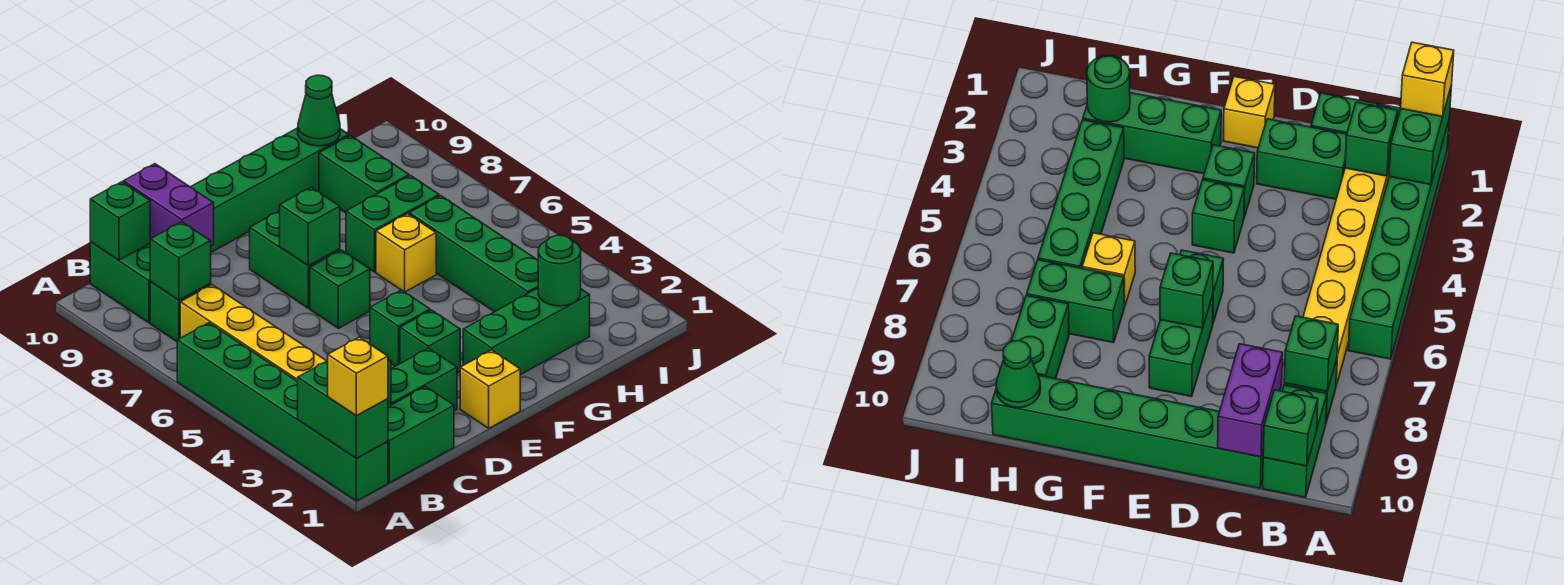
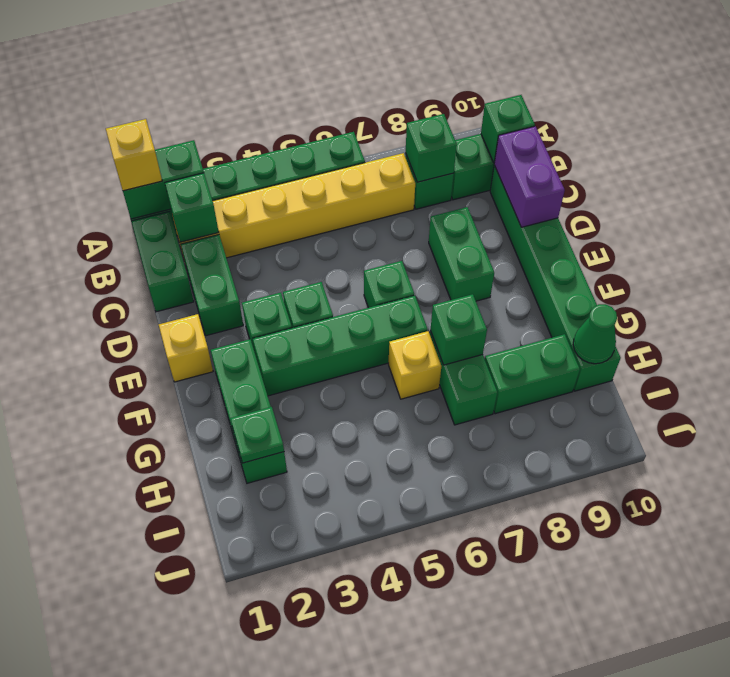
purple 1x2 brick [123,164,214,246] -> purple 1x2 brick turned to [494,126,565,227]
green 1x2 brick [250,211,340,308] -> green 1x2 brick turned to [429,207,494,301]
green 1x1 brick [280,187,340,266] -> green 1x1 brick moved to [430,294,487,365]
green 1x1 round brick [538,235,581,306] -> green 1x1 plate [230,407,284,463]
green 1x4 brick [409,196,538,312] -> green 1x4 brick moved to [253,295,428,396]

